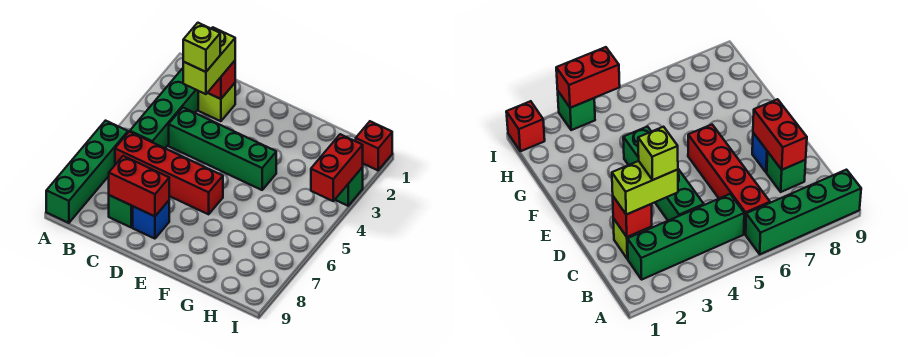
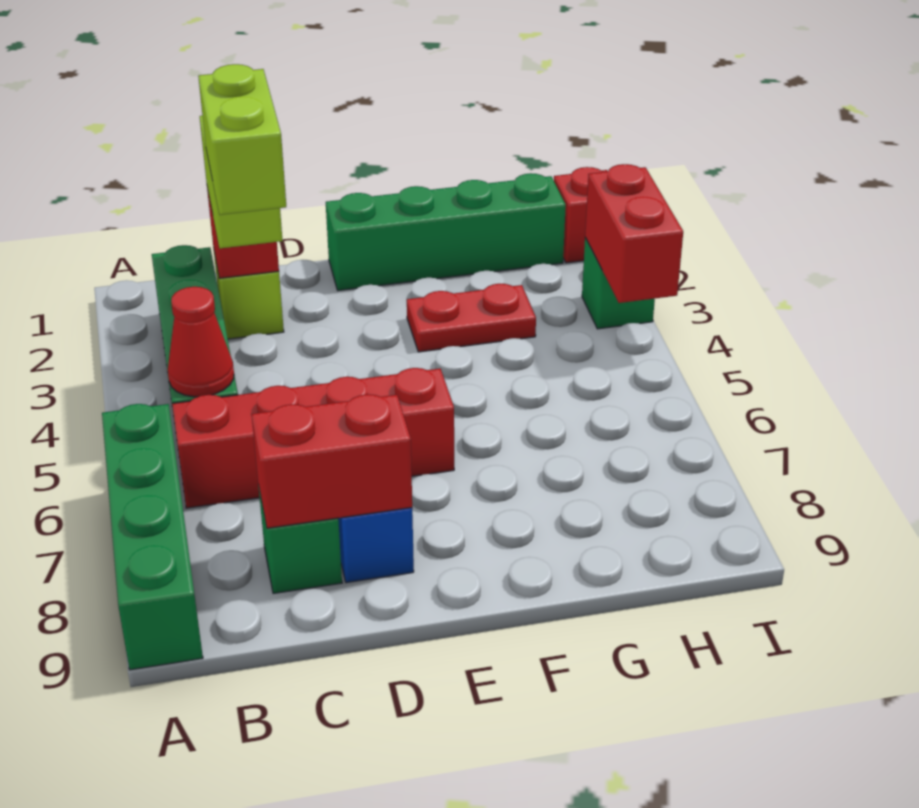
none -> red 1x1 cone [168,287,234,397]
lime 1x1 brick [183,23,220,72] -> lime 1x2 brick [198,64,286,215]
green 1x4 brick [169,108,276,190] -> green 1x4 brick moved to [326,173,566,291]
none -> red 1x2 plate [407,284,536,352]

